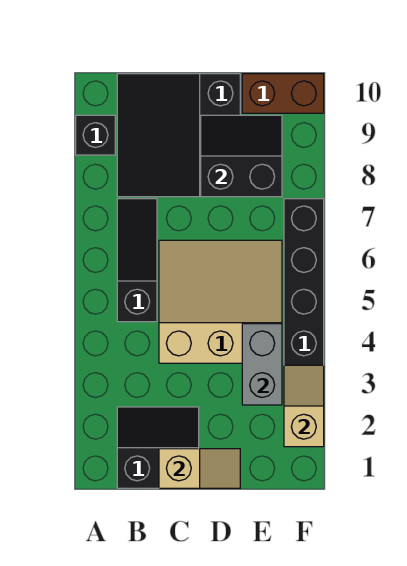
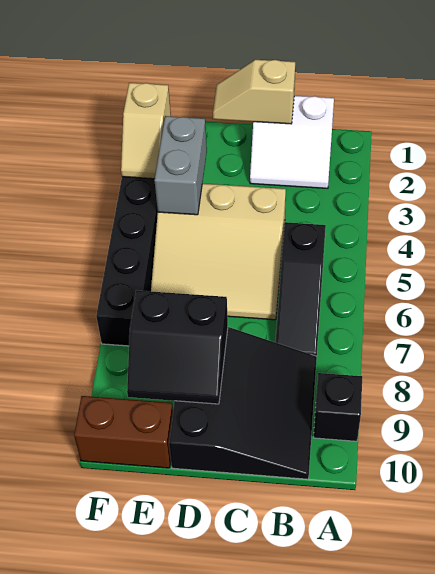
black 2x2 slope [117,407,199,488] -> white 2x2 slope [250,96,334,188]

